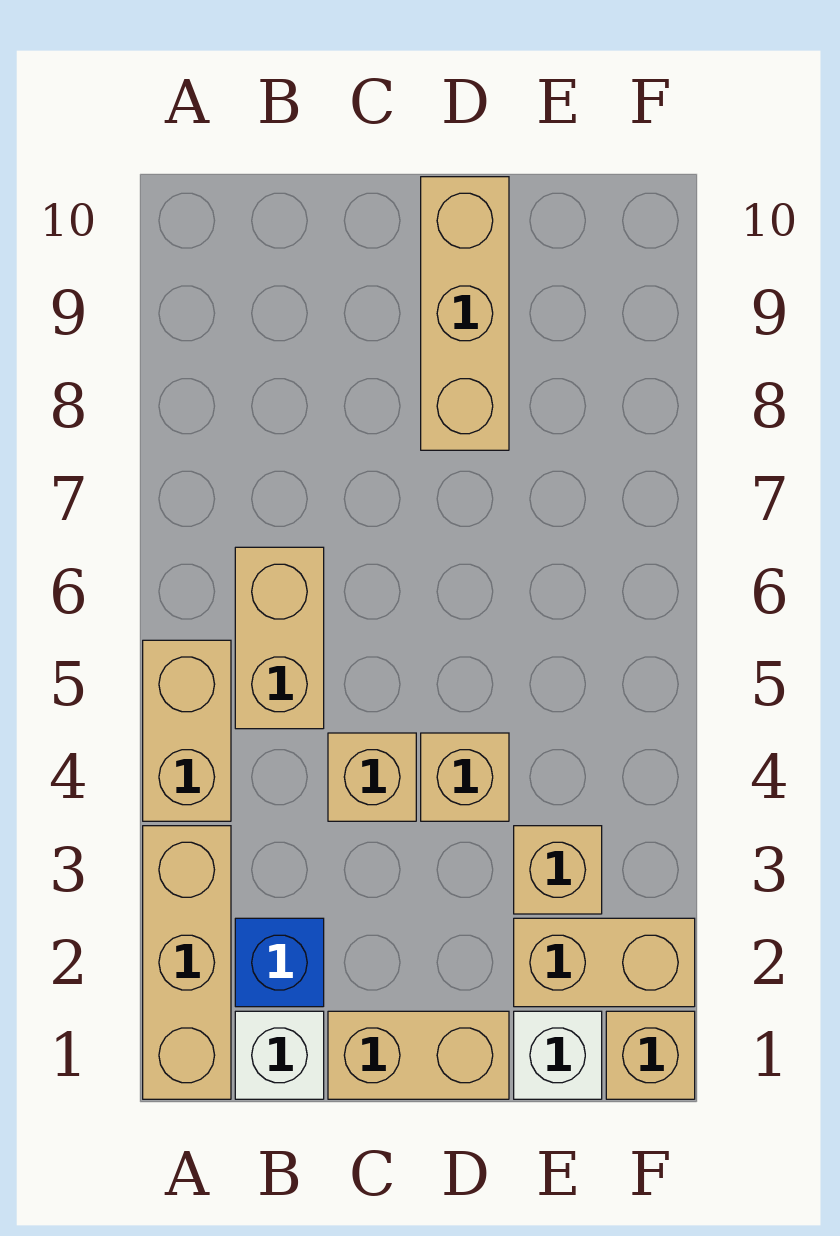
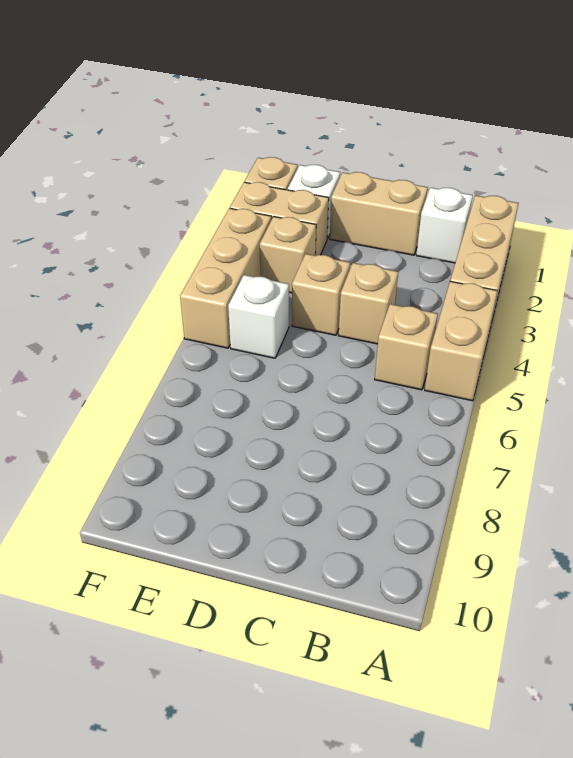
blue 1x1 brick [235,918,324,1007] -> none
tan 1x2 brick [235,547,324,729] -> tan 1x1 brick [375,304,438,390]
tan 1x3 brick [421,177,509,450] -> tan 1x3 brick moved to [180,208,271,348]
none -> white 1x1 brick [228,275,289,358]

